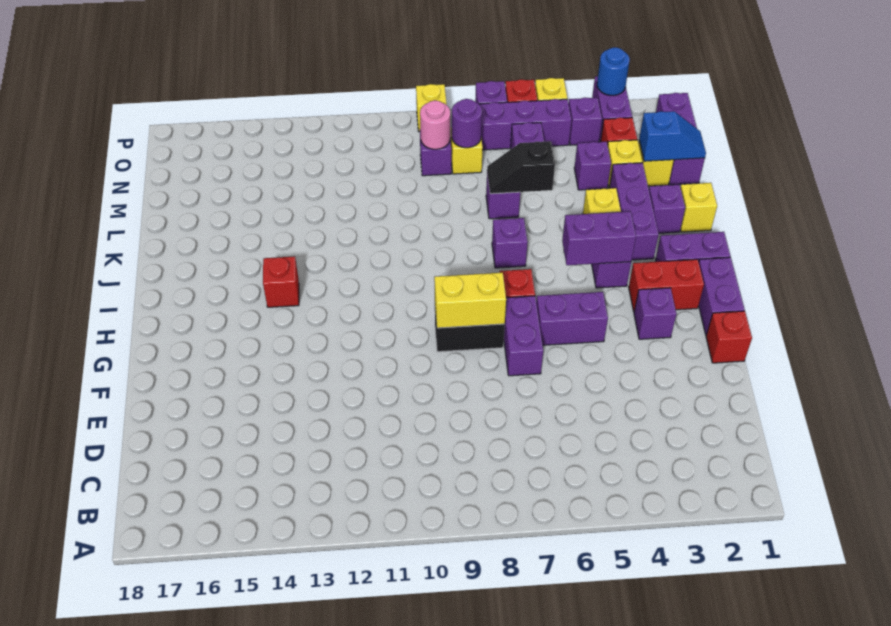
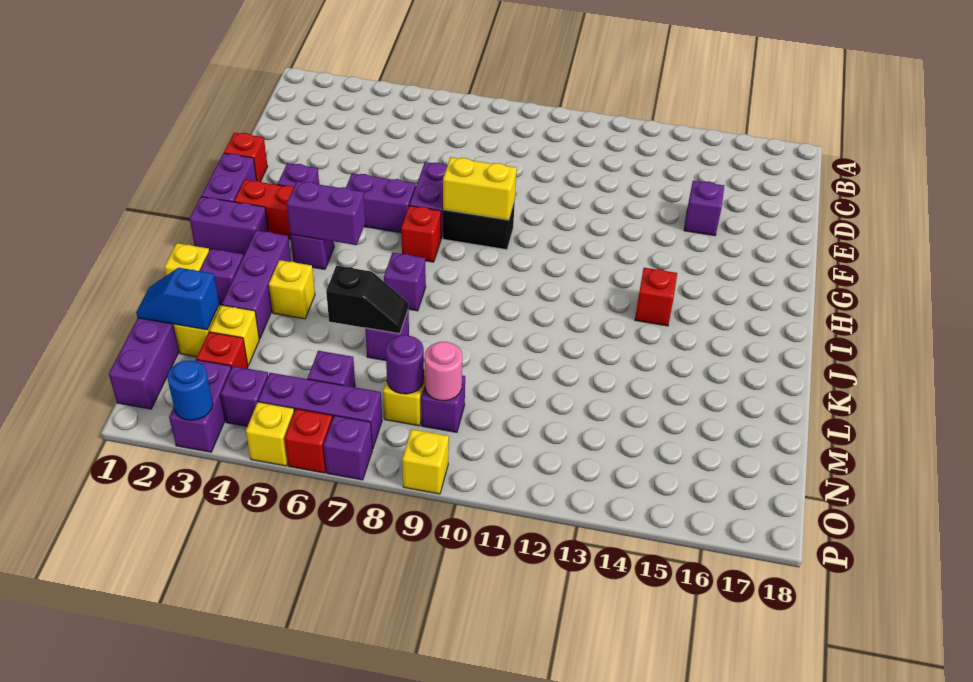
purple 1x1 brick [574,142,611,190] -> purple 1x1 brick moved to [684,181,724,236]

